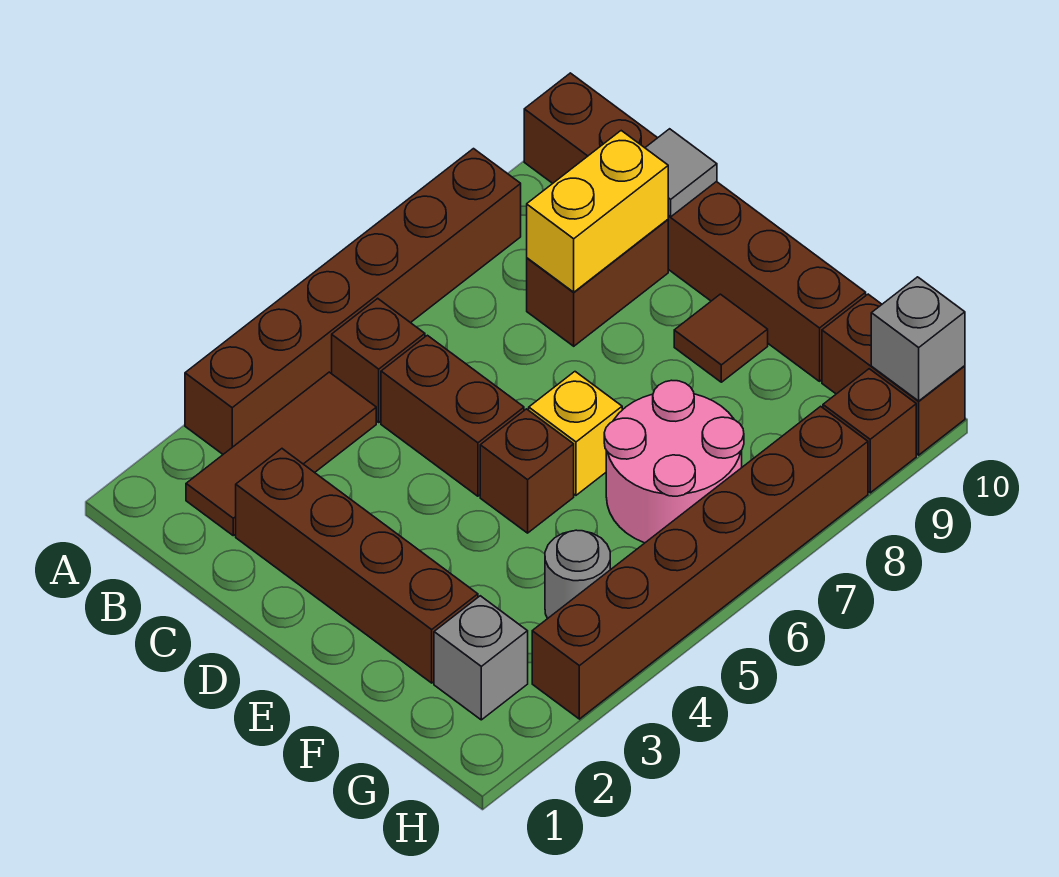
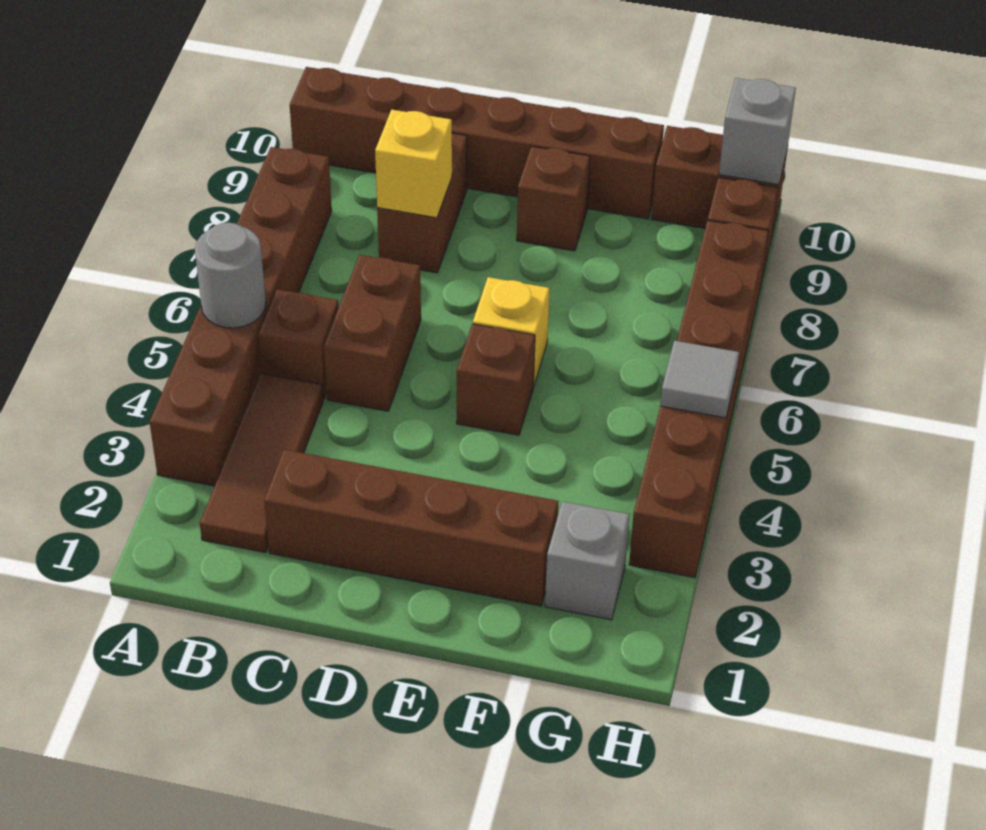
brown 1x2 brick [381,335,524,496] -> brown 1x2 brick turned to [324,255,421,411]
yellow 1x2 brick [527,131,668,292] -> yellow 1x1 brick [375,110,452,218]
grey 1x1 tile [645,129,717,217] -> grey 1x1 tile moved to [660,341,739,418]
brown 1x1 tile [674,294,768,382] -> brown 1x1 brick [517,146,590,251]
pink 2x2 round brick [604,380,744,543] -> none
grey 1x1 round brick [545,530,610,619] -> grey 1x1 round brick moved to [195,223,266,328]

